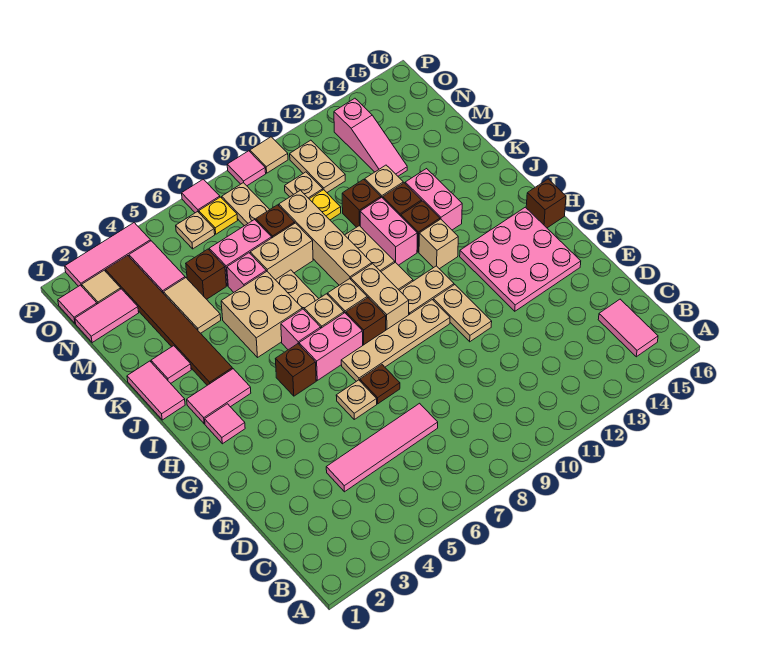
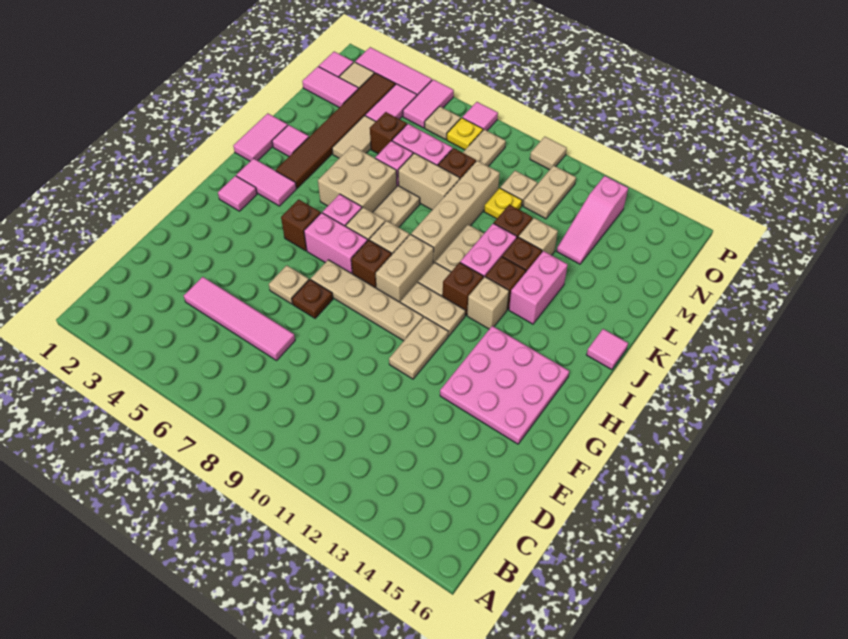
pink 1x2 tile [598,299,658,357] -> pink 1x2 tile moved to [403,79,454,128]
brown 1x1 brick [526,179,566,228] -> brown 1x1 brick moved to [443,262,483,315]
pink 1x1 tile [227,151,266,186] -> pink 1x1 tile moved to [587,329,628,370]

